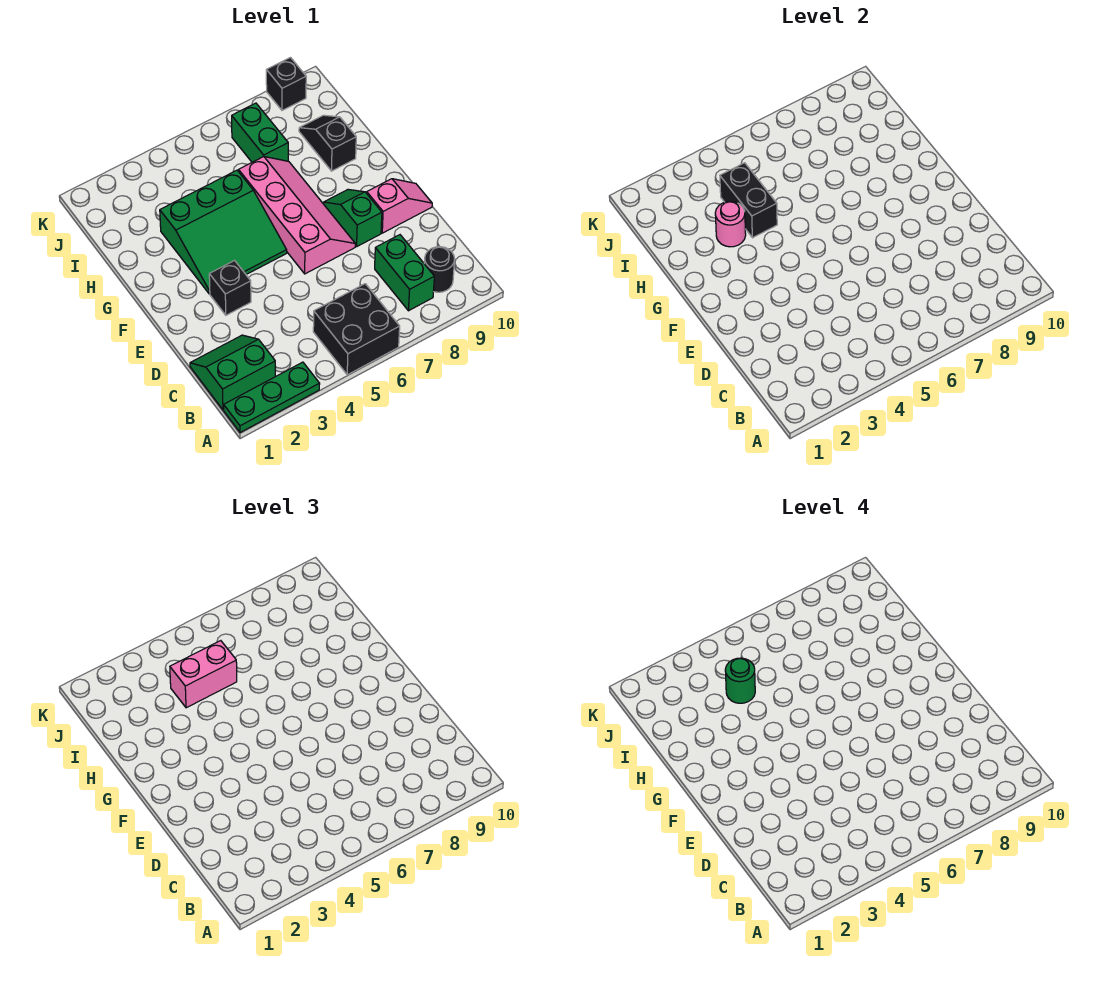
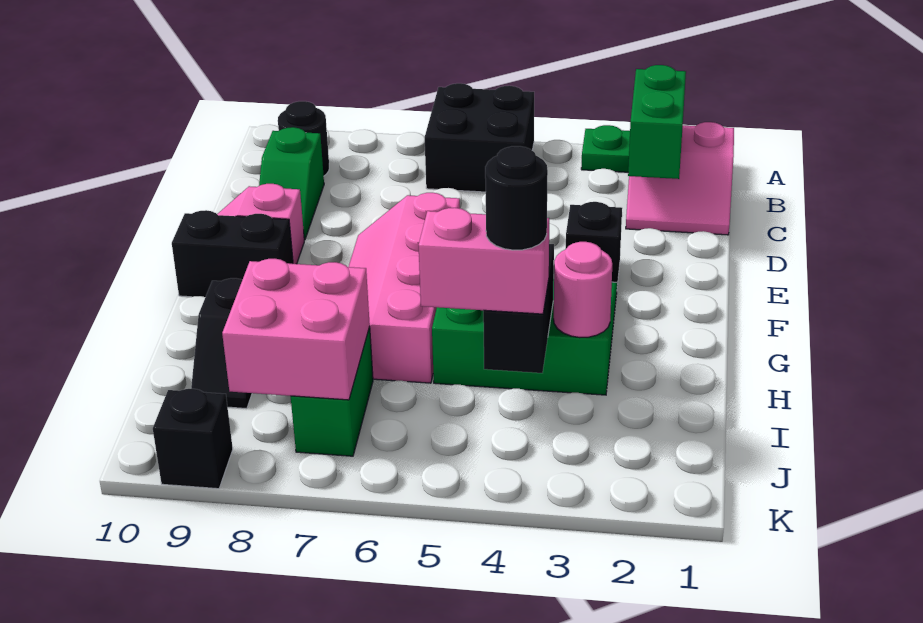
green 2x2 slope [190,335,275,410] -> pink 2x2 slope [626,122,734,235]
green 1x2 brick [375,235,434,311] -> green 1x2 brick moved to [628,65,686,179]
green 1x2 slope [324,189,382,246] -> green 1x2 slope moved to [259,127,324,240]
none -> black 1x2 brick [172,210,293,297]
green 1x1 round brick [725,658,755,703] -> black 1x1 round brick [485,146,548,250]
none -> pink 2x2 brick [222,259,370,400]

